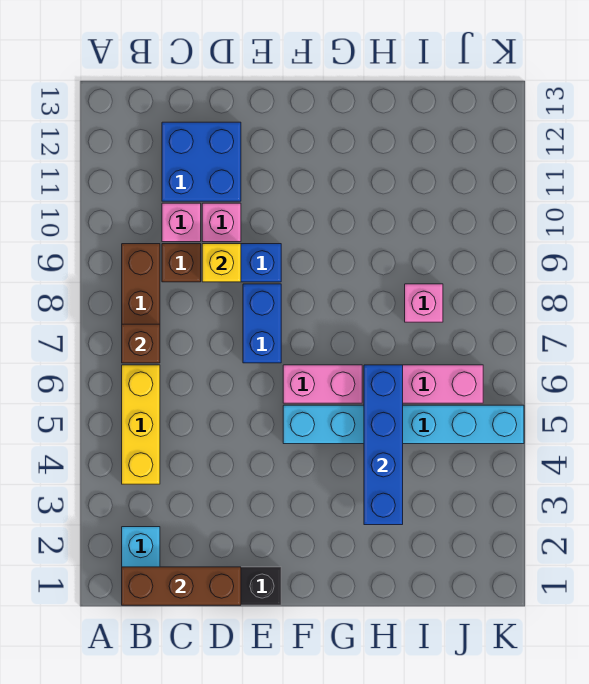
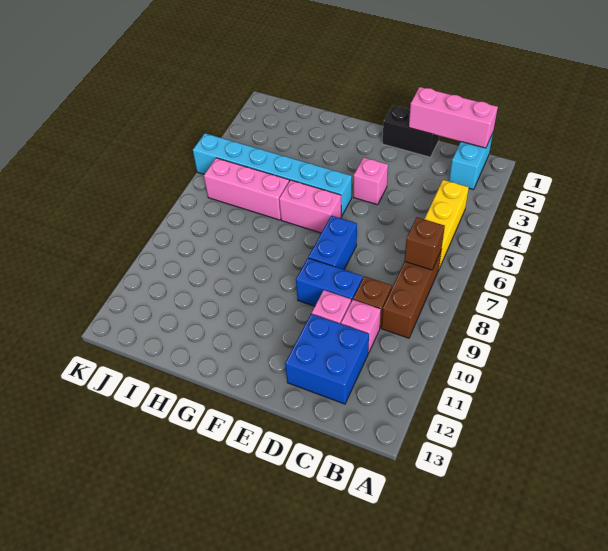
brown 1x3 brick [122,567,241,605] -> pink 1x3 brick [409,87,498,148]
yellow 1x1 brick [202,244,241,282] -> none
blue 1x4 brick [364,365,403,525] -> none
pink 1x1 brick [405,284,443,322] -> pink 1x1 brick moved to [353,157,388,205]

